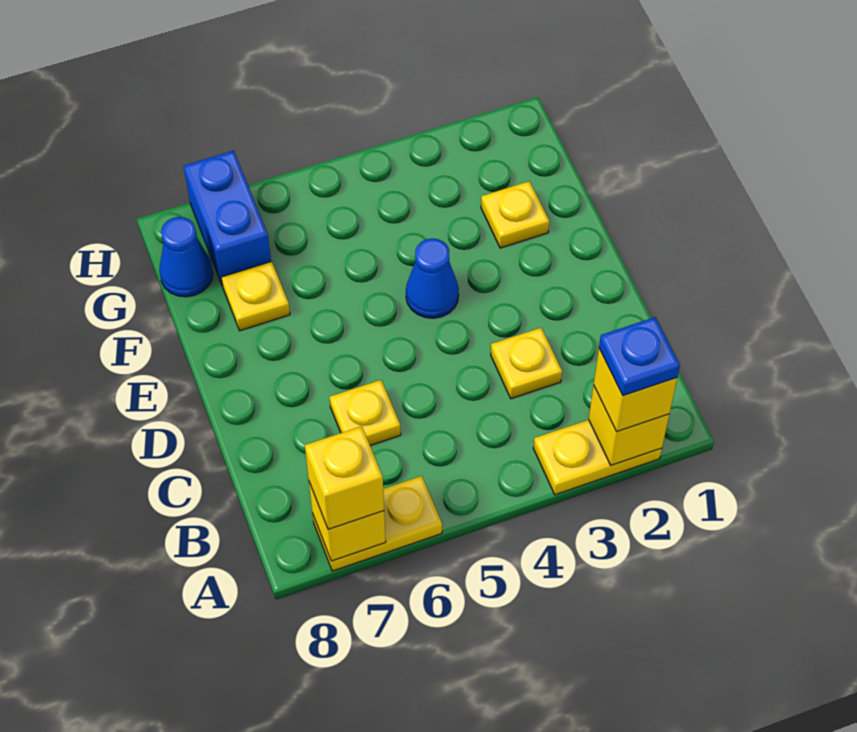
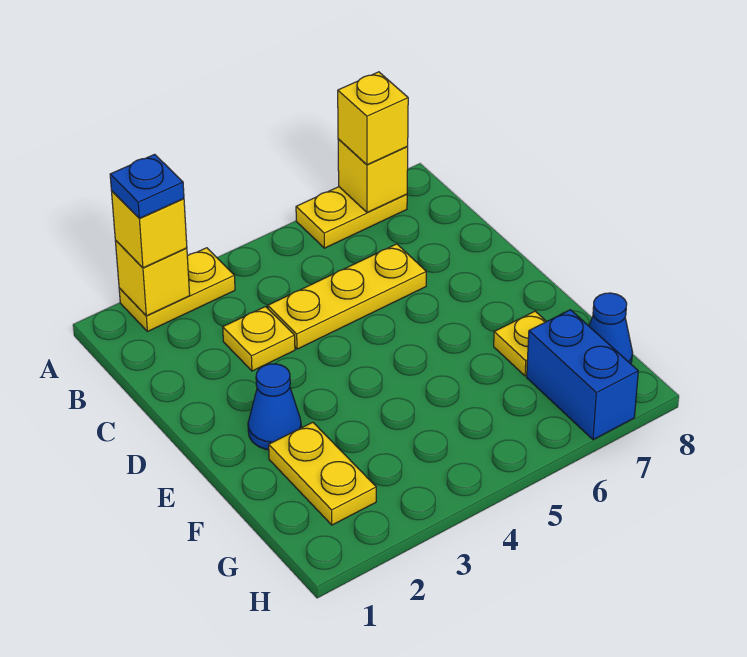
yellow 1x1 plate [330,380,401,446] -> yellow 1x3 plate [268,244,426,349]
blue 1x1 cone [406,238,459,318] -> blue 1x1 cone moved to [248,364,301,450]
yellow 1x1 plate [481,181,549,248] -> yellow 1x2 plate [269,422,376,525]

